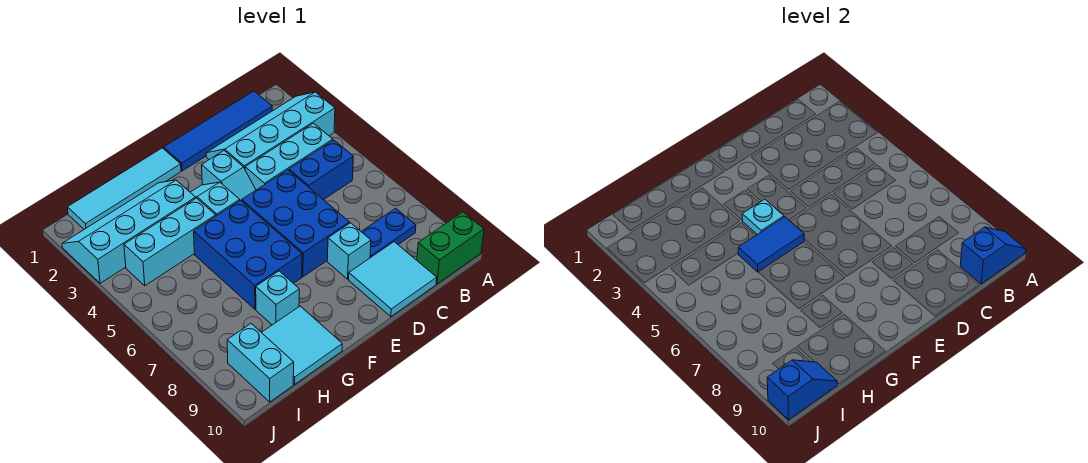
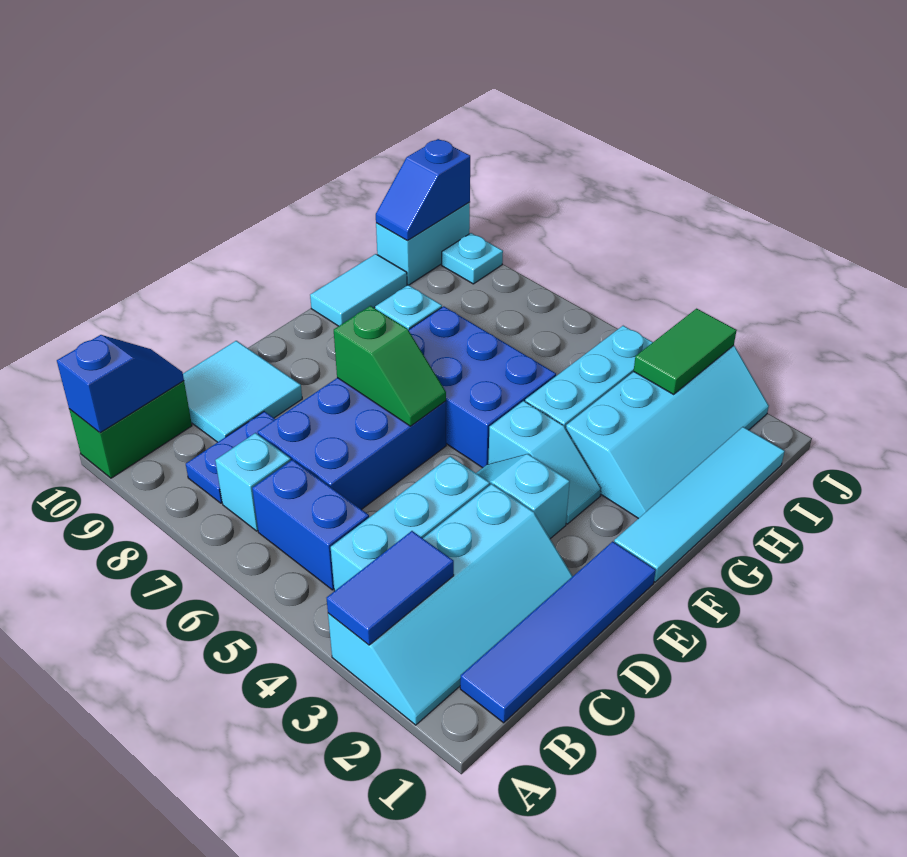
blue 1x2 slope [960,227,1026,284] -> blue 1x2 slope turned to [57,335,184,433]
blue 1x2 brick [289,140,353,200] -> blue 1x2 brick turned to [252,460,369,590]
blue 2x3 brick [242,170,349,277] -> blue 2x3 brick turned to [258,378,446,510]
cyan 1x1 brick [327,223,371,279] -> cyan 1x1 brick moved to [215,433,291,531]
none -> green 1x2 slope [334,306,446,426]
cyan 1x1 plate [742,199,784,235] -> cyan 1x1 plate moved to [442,233,503,284]
blue 1x2 tile [738,217,804,272] -> blue 1x2 tile moved to [327,531,454,645]
cyan 2x2 tile [261,306,342,384] -> cyan 1x2 tile [310,254,407,326]
none -> green 1x2 tile [634,309,737,394]
cyan 1x2 brick [227,324,294,402] -> cyan 1x2 brick turned to [376,202,470,285]

